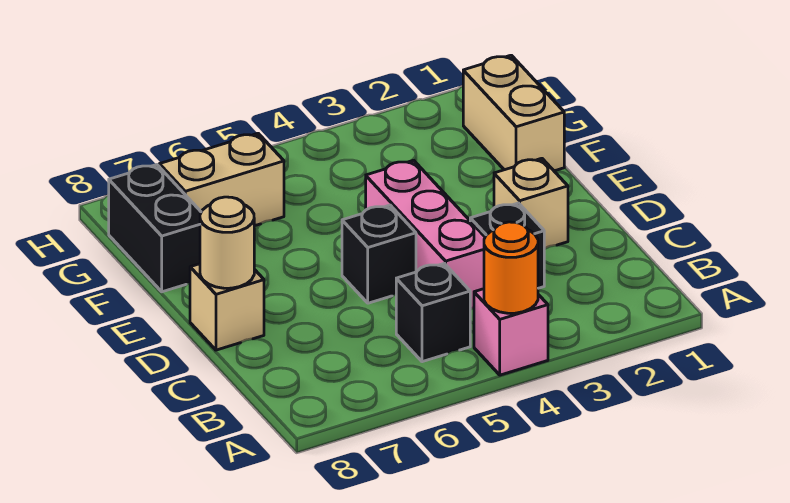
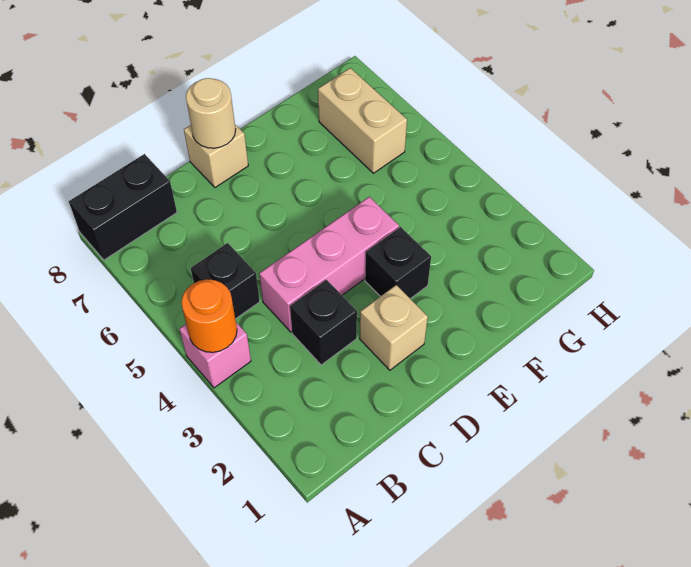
black 1x1 brick [342,205,416,303] -> black 1x1 brick moved to [365,227,431,299]
tan 1x2 brick [463,55,564,171] -> none
black 1x2 brick [109,165,201,292] -> black 1x2 brick moved to [69,154,177,260]

